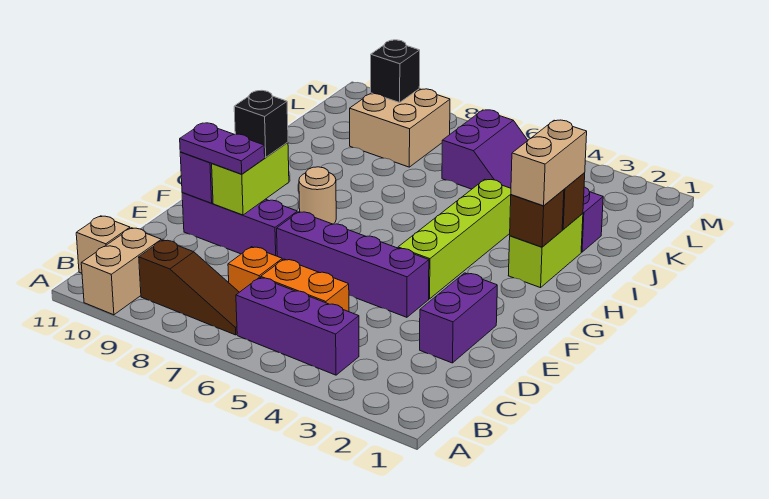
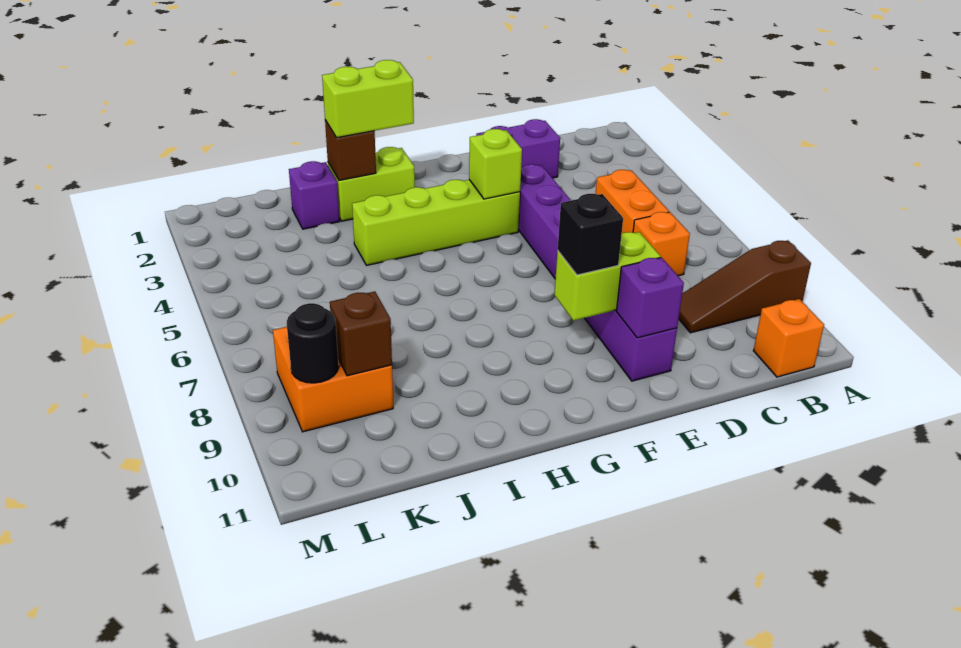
tan 1x2 brick [81,228,161,315] -> none
purple 1x3 brick [236,277,359,375] -> none
brown 1x3 slope [139,240,239,335] -> brown 1x3 slope turned to [679,240,811,333]
tan 1x1 brick [76,216,130,273] -> orange 1x1 brick [753,299,824,377]
purple 1x2 plate [180,123,265,174] -> none
none -> lime 1x1 brick [469,129,522,199]
tan 1x1 round brick [299,167,336,224] -> none
brown 1x1 brick [510,190,564,247] -> brown 1x1 brick moved to [330,292,392,376]
tan 1x2 brick [511,120,587,206] -> lime 1x2 brick [322,60,414,138]
purple 2x2 slope [442,110,528,189] -> none
tan 2x2 brick [350,89,450,167] -> orange 2x2 brick [273,327,393,432]
black 1x1 brick [371,40,420,102] -> black 1x1 round brick [287,303,339,383]

